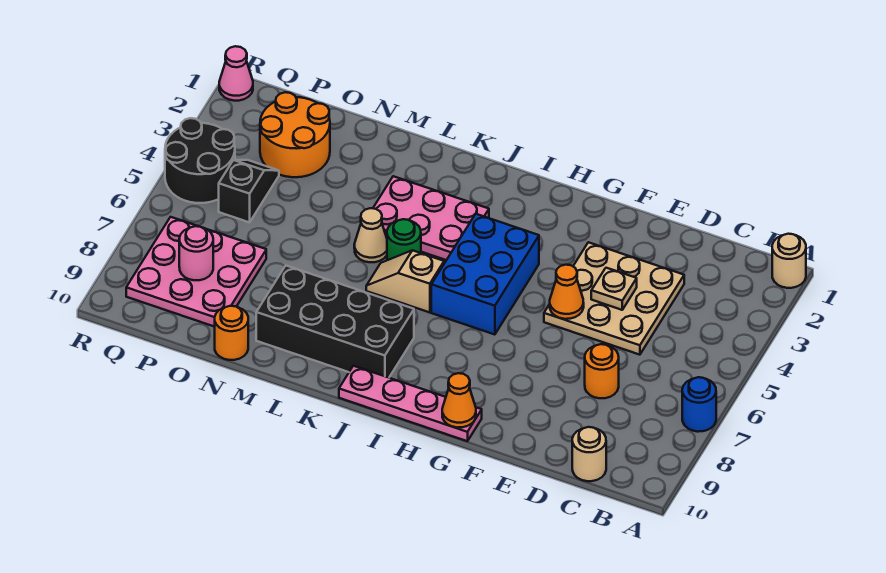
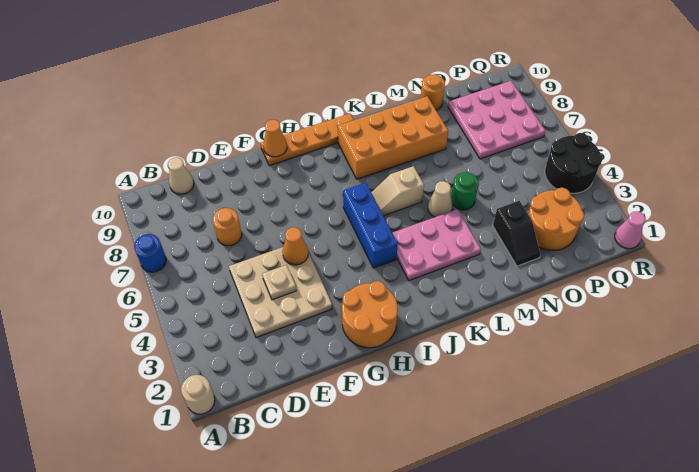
tan 1x1 round brick [572,427,606,481] -> tan 1x1 cone [168,157,194,194]
none -> orange 2x2 round brick [342,281,398,348]
pink 1x4 plate [339,366,482,441] -> orange 1x4 plate [261,114,354,166]
blue 2x3 brick [431,214,539,335] -> blue 1x3 brick [343,183,398,268]
tan 1x2 slope [366,250,444,313] -> tan 1x2 slope turned to [371,166,424,216]
black 2x4 brick [256,266,414,378] -> orange 2x4 brick [338,96,448,179]
green 1x1 round brick [387,219,421,260] -> green 1x1 round brick moved to [451,172,479,210]
black 1x2 slope [219,160,279,222] -> black 1x2 slope moved to [493,201,540,266]
pink 1x1 round brick [179,226,213,280] -> none

